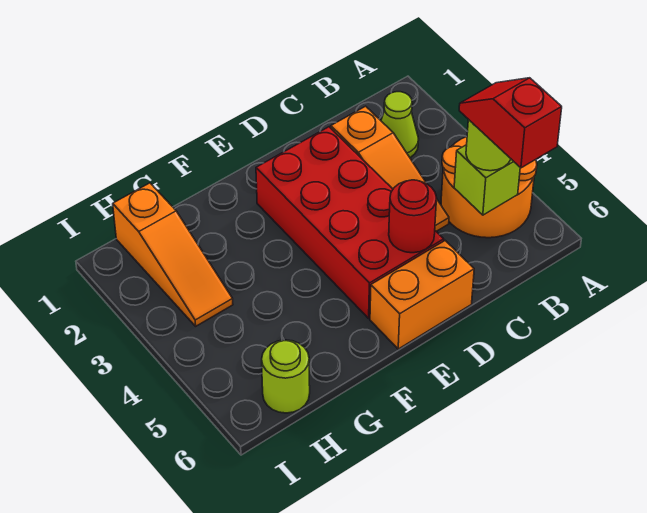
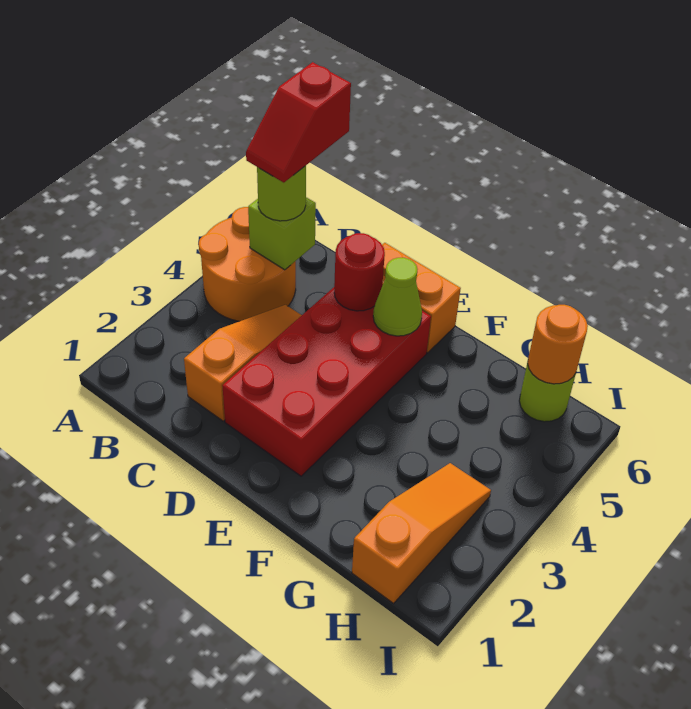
lime 1x1 cone [381,92,419,157] -> lime 1x1 cone moved to [373,258,422,336]
none -> orange 1x1 round brick [528,305,588,384]

